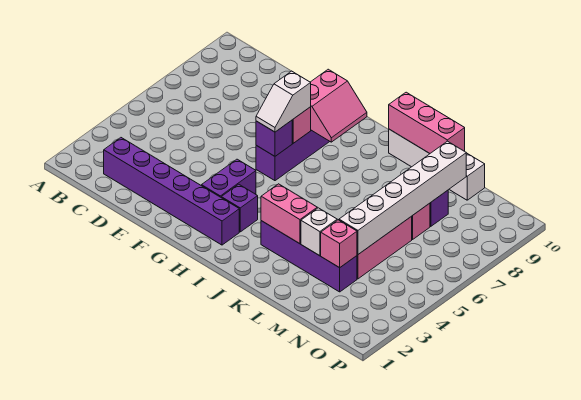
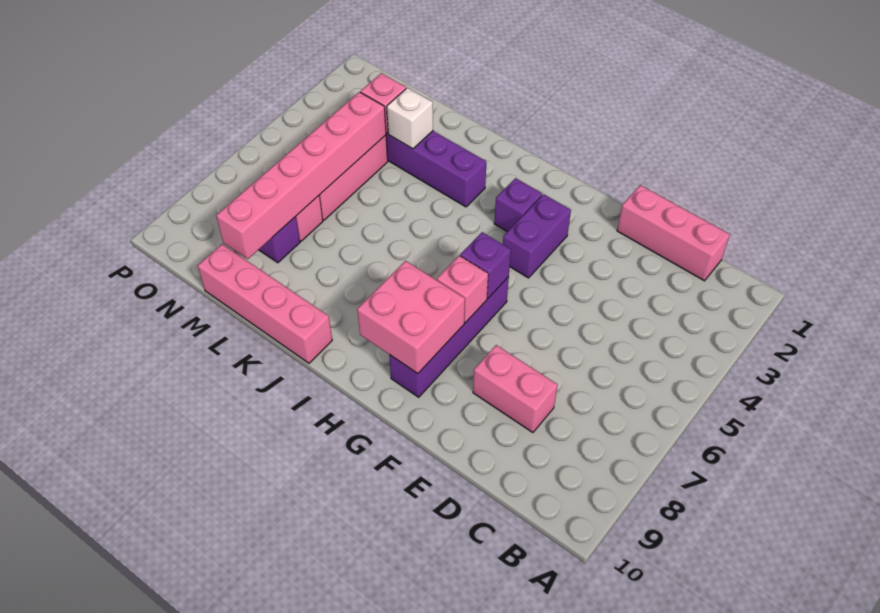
purple 1x6 brick [104,138,239,245] -> none
white 1x2 slope [256,71,311,132] -> none
pink 2x2 slope [310,69,367,142] -> pink 2x2 brick [357,261,465,374]
pink 1x2 brick [261,184,317,244] -> pink 1x2 brick moved to [473,345,558,433]
white 1x4 brick [389,129,485,200] -> pink 1x4 brick [198,244,332,363]
pink 1x3 brick [389,92,465,153] -> pink 1x3 brick moved to [617,185,730,281]
white 1x6 brick [339,141,466,255] -> pink 1x6 brick [216,92,386,259]

